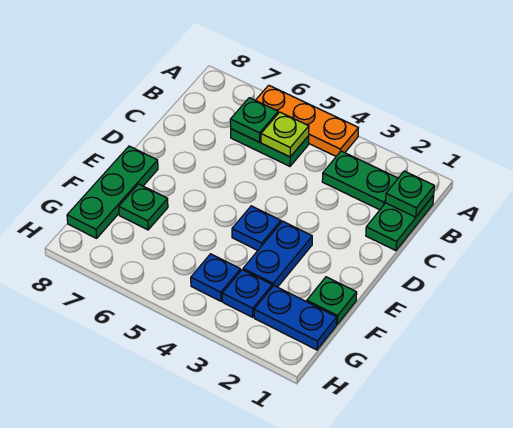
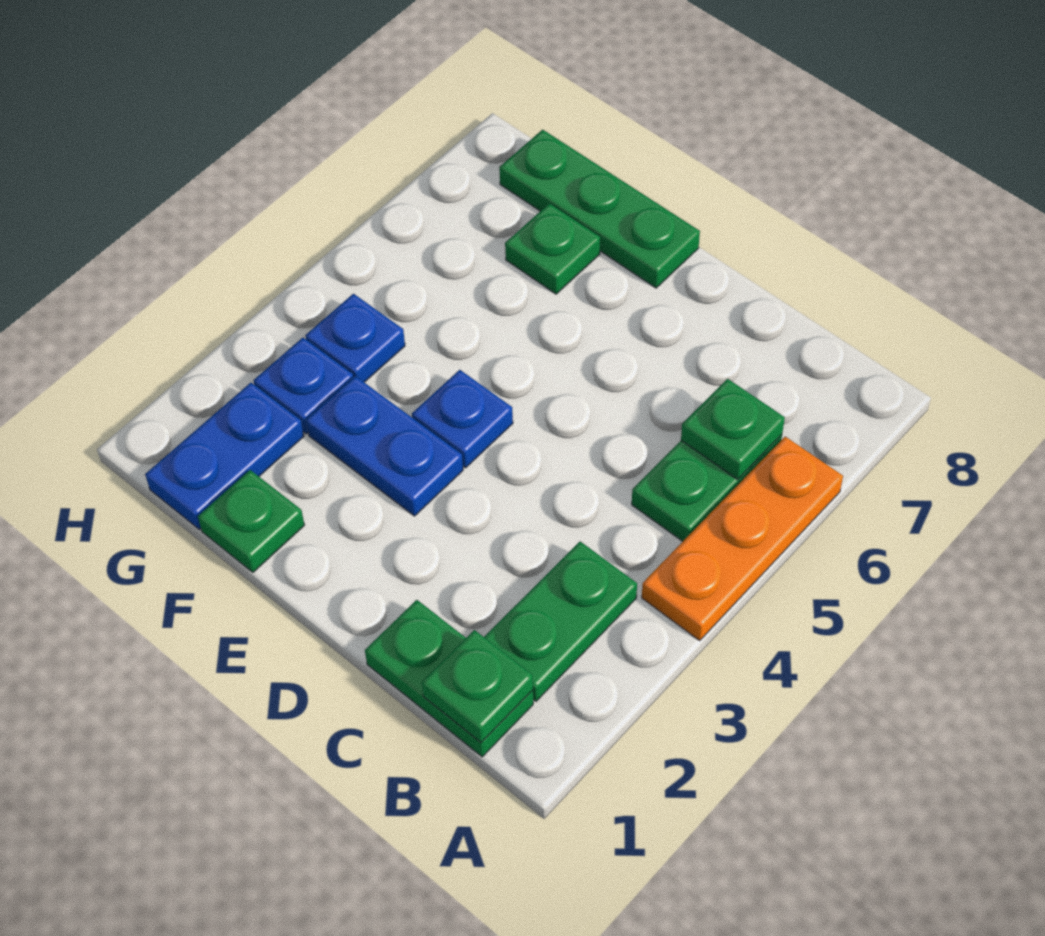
lime 1x1 plate [261,112,309,157] -> none

